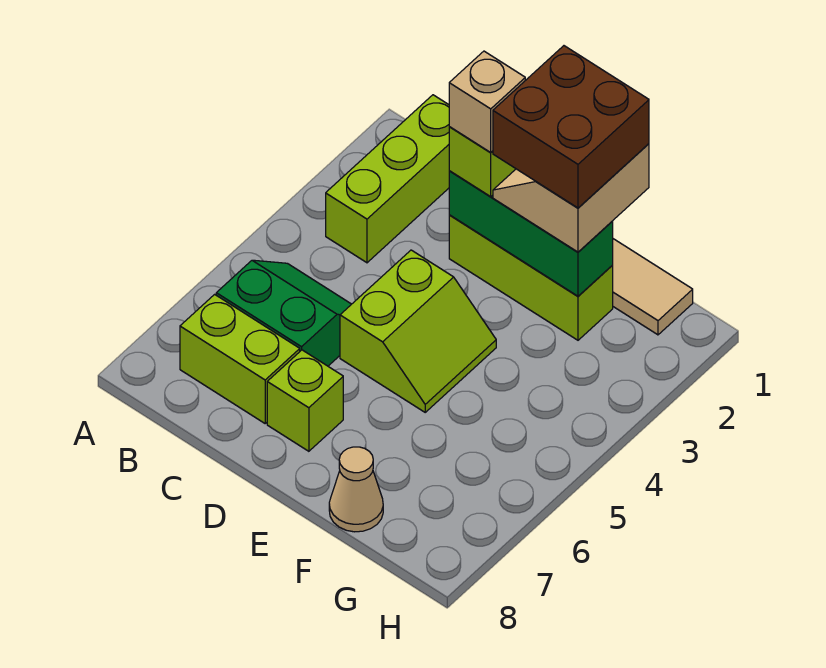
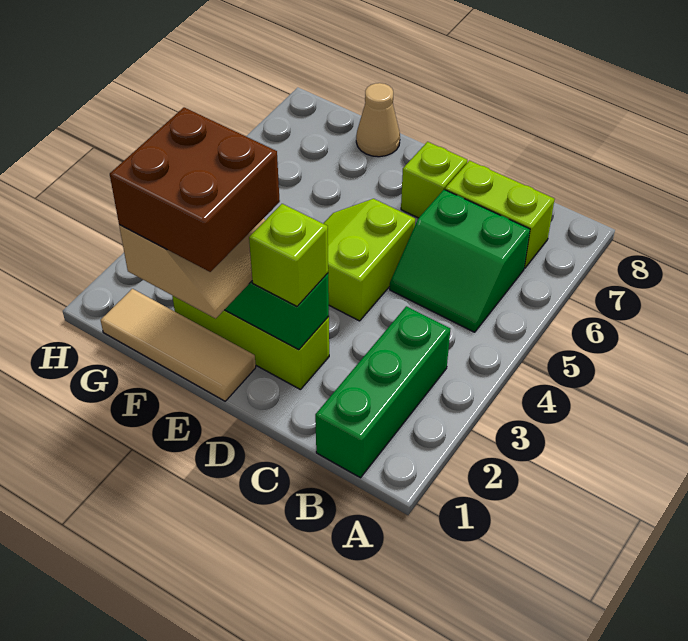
lime 1x3 brick [326,95,449,263] -> green 1x3 brick [315,306,450,478]
tan 1x1 brick [449,51,525,153] -> none

